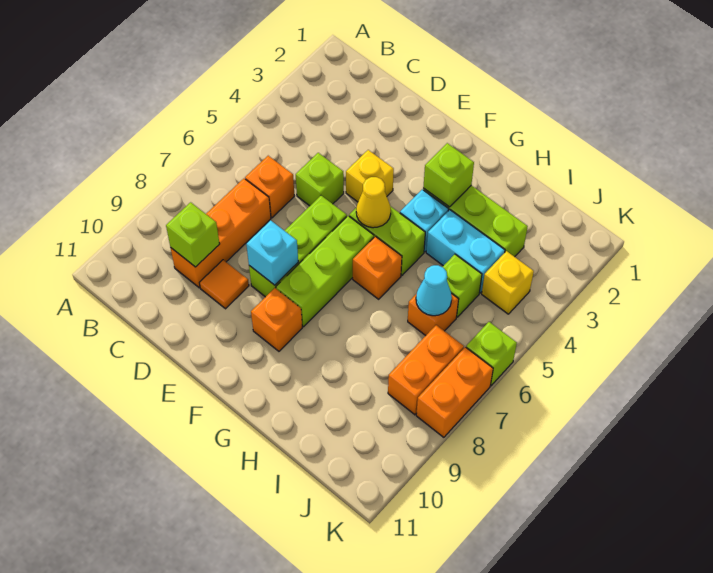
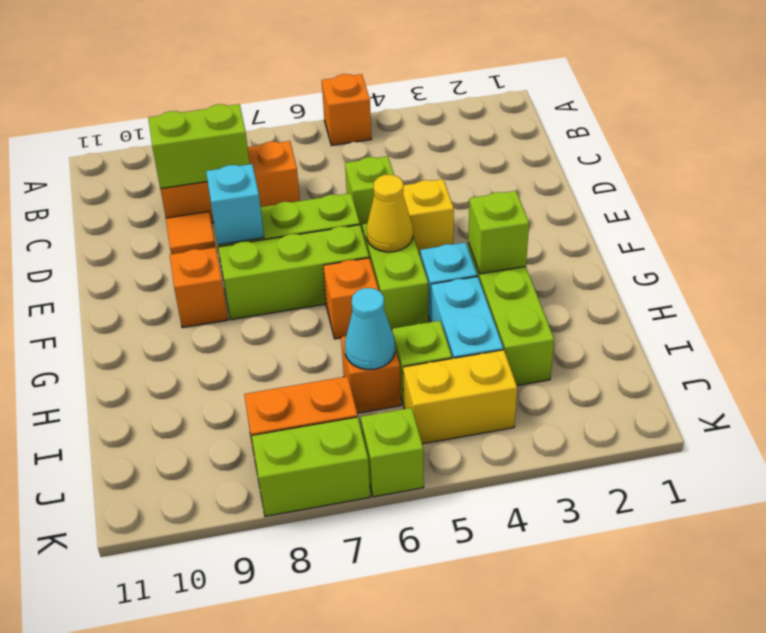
orange 1x1 brick [245,156,294,218] -> orange 1x1 brick moved to [322,74,371,145]
lime 1x1 brick [166,202,220,267] -> lime 1x2 brick [148,104,250,189]
yellow 1x1 brick [482,251,534,314] -> yellow 1x2 brick [403,350,517,444]
orange 1x2 brick [416,347,493,437] -> lime 1x2 brick [252,417,370,516]

